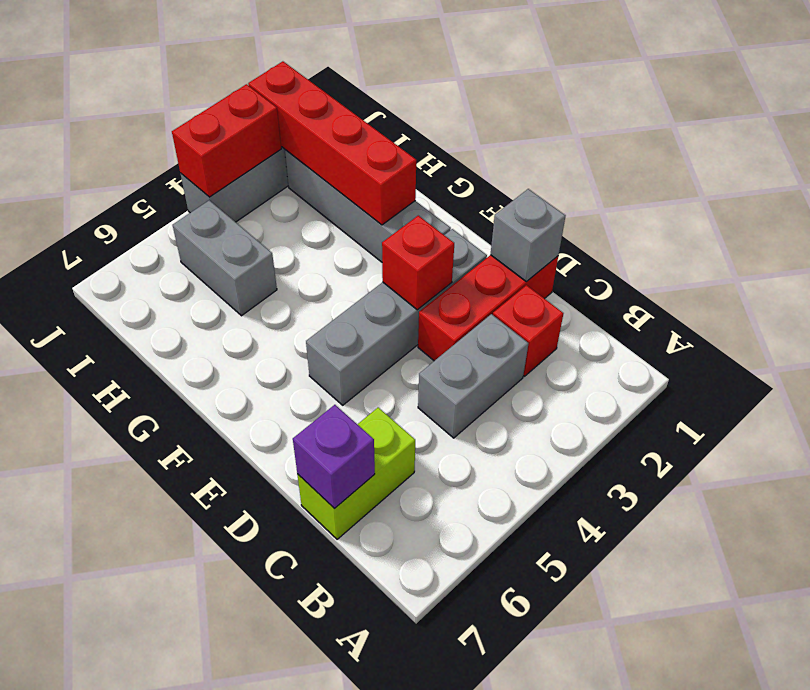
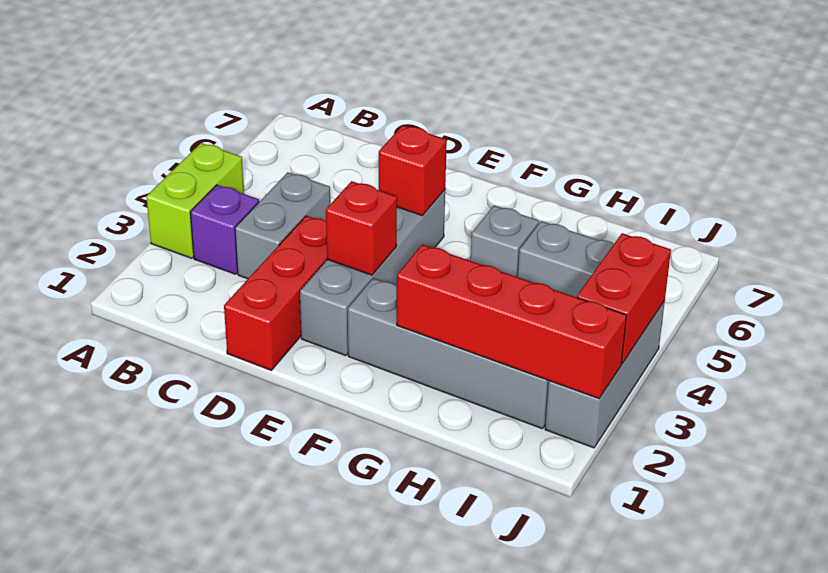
red 1x1 brick [493,285,563,376] -> red 1x1 brick moved to [379,125,447,216]
lime 1x2 brick [297,407,415,539] -> lime 1x2 brick moved to [146,143,244,258]
purple 1x1 brick [293,405,375,509] -> purple 1x1 brick moved to [190,185,259,274]
grey 1x1 brick [491,189,566,282] -> grey 1x1 brick moved to [471,206,539,277]

